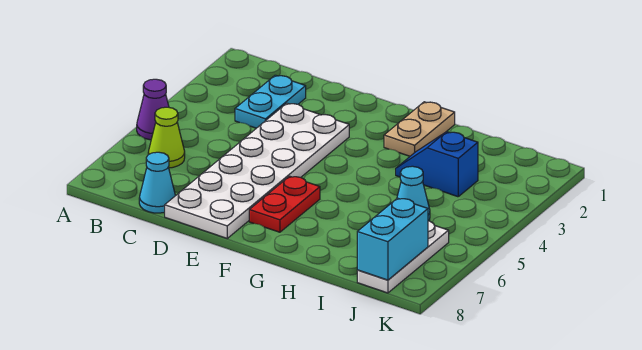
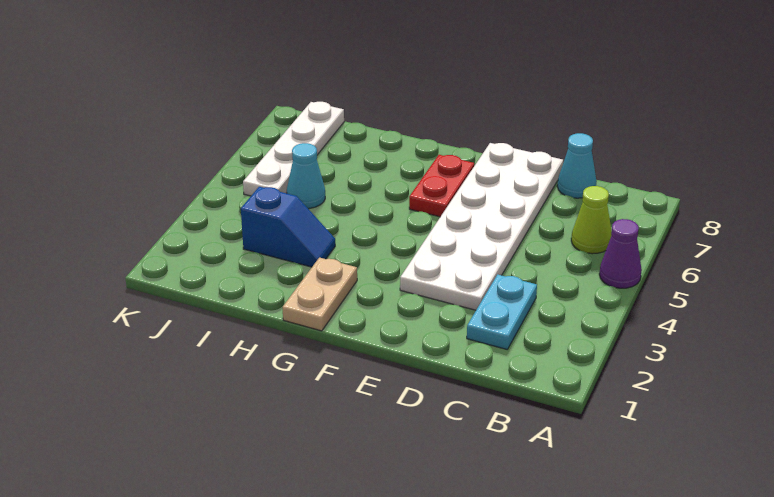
white 1x3 plate [357,221,449,293] -> white 1x4 plate [243,102,344,196]
cyan 1x2 brick [357,198,428,280] -> none

